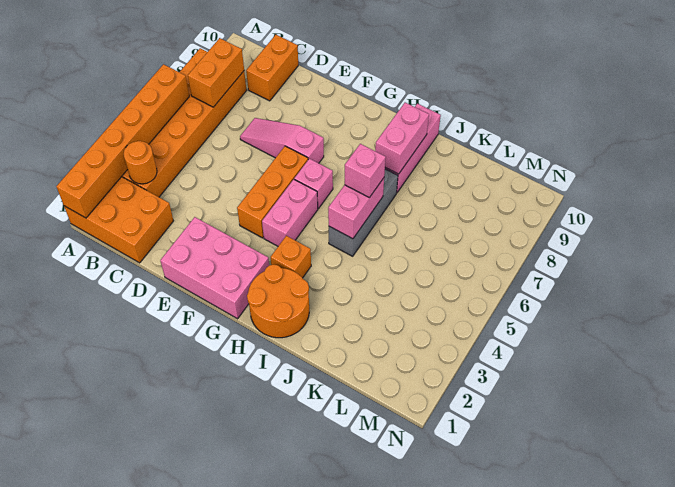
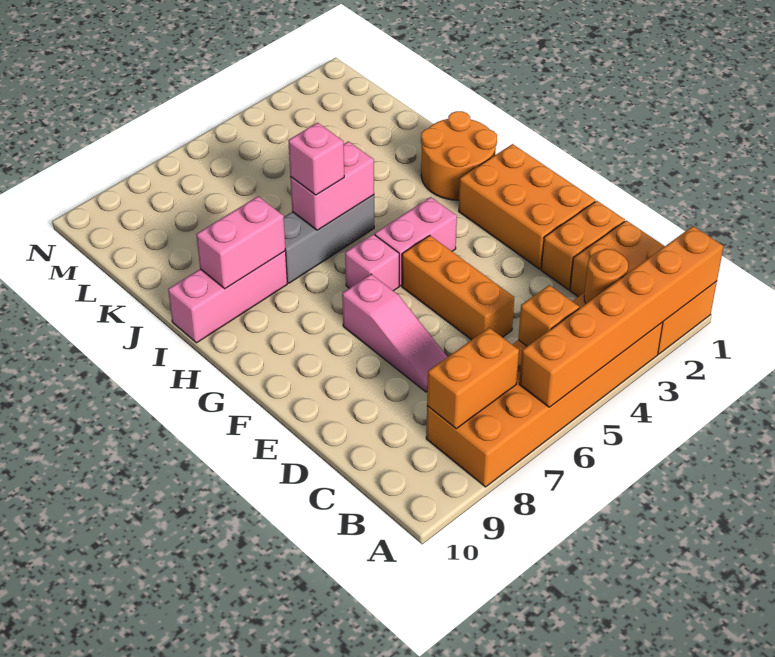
orange 1x2 brick [246,35,298,101] -> orange 1x2 brick moved to [541,201,625,290]
pink 2x3 brick [160,217,269,319] -> orange 2x3 brick [459,144,595,269]
orange 1x3 brick [237,146,308,238] -> orange 1x3 brick turned to [402,235,514,340]
orange 1x1 brick [271,236,311,278] -> orange 1x1 brick moved to [518,285,579,346]

